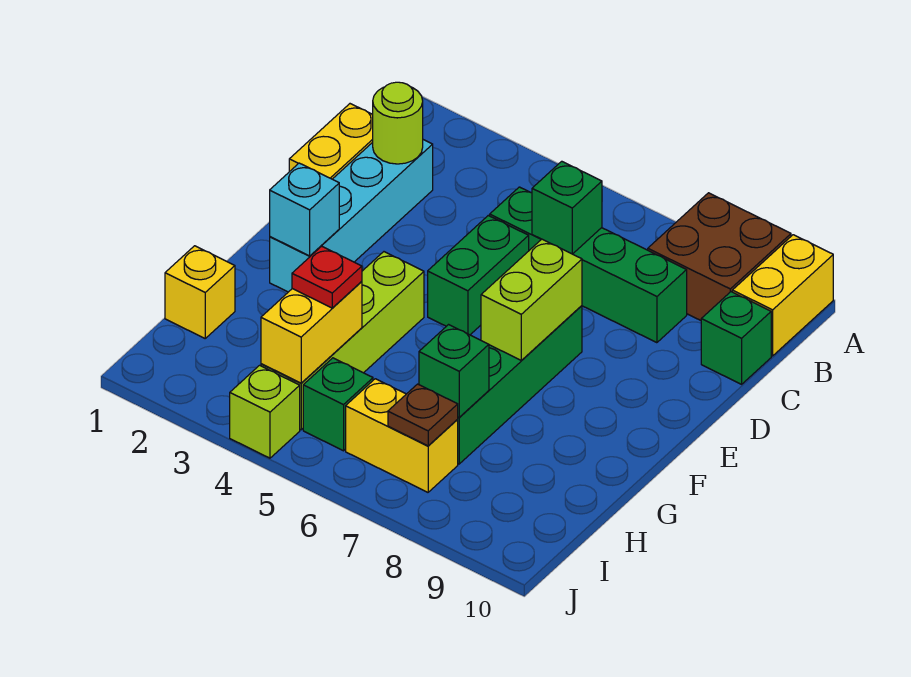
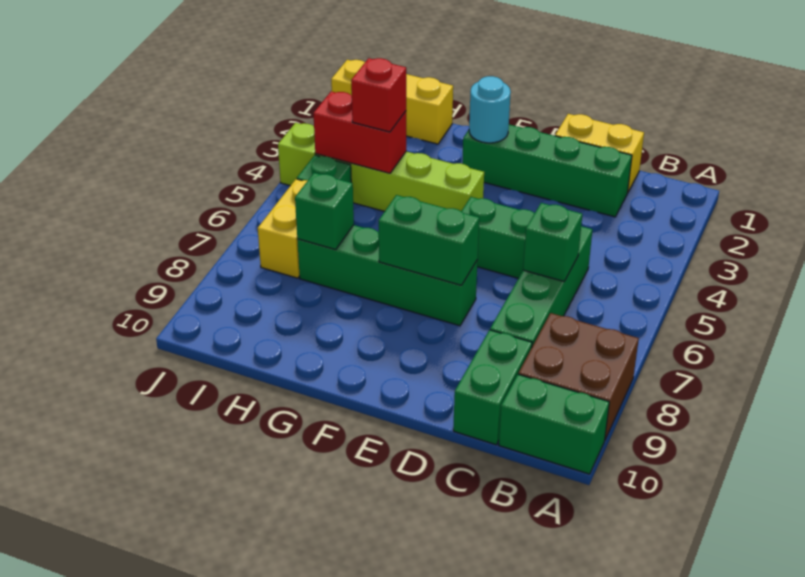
yellow 1x2 brick [732,235,833,356] -> green 1x2 brick [499,374,609,474]
cyan 1x4 brick [270,140,433,292] -> green 1x4 brick [462,125,632,217]
lime 1x1 round brick [373,82,423,164] -> none
green 1x1 brick [701,292,771,384] -> green 1x2 brick [453,330,532,445]
lime 1x2 brick [481,239,582,361] -> green 1x2 brick [379,195,479,285]
cyan 1x1 brick [270,163,339,256] -> cyan 1x1 round brick [469,76,511,143]
yellow 1x1 brick [165,246,235,338] -> yellow 1x3 brick [331,60,453,144]
yellow 1x2 brick [261,282,362,383] -> red 1x2 brick [313,91,406,173]
red 1x1 plate [292,246,362,308] -> red 1x1 brick [351,58,406,132]
brown 1x1 plate [388,384,458,446] -> none

